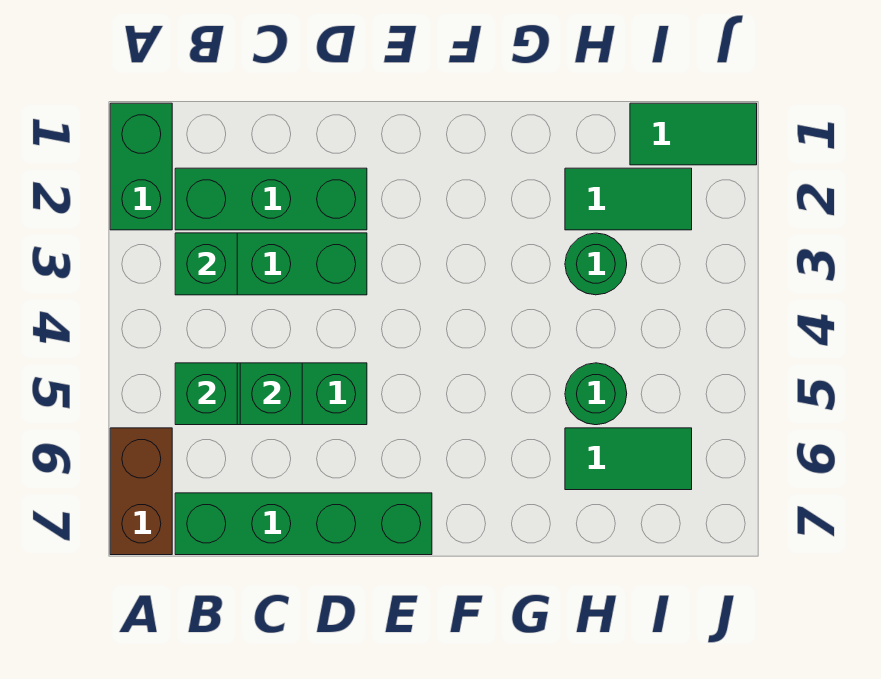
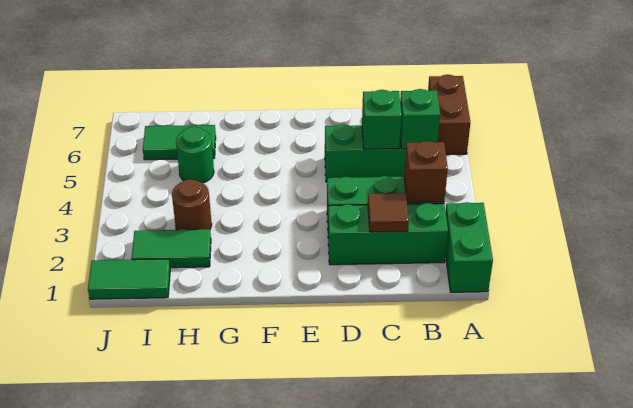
green 1x1 brick [175,233,237,295] -> brown 1x1 brick [404,141,448,202]
green 1x4 brick [175,493,432,555] -> none
none -> brown 1x1 tile [368,193,409,232]
green 1x1 round brick [565,233,627,295] -> brown 1x1 round brick [172,179,212,230]

